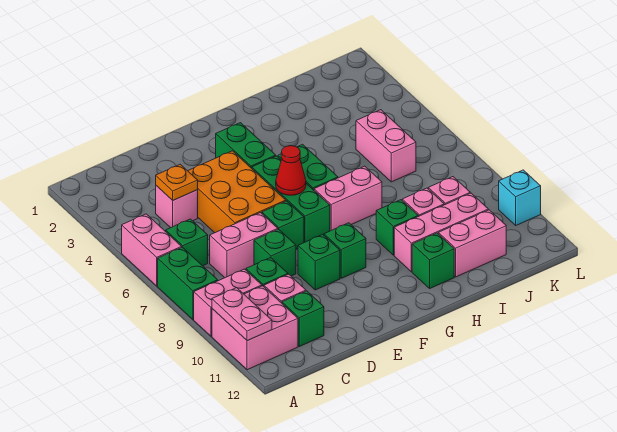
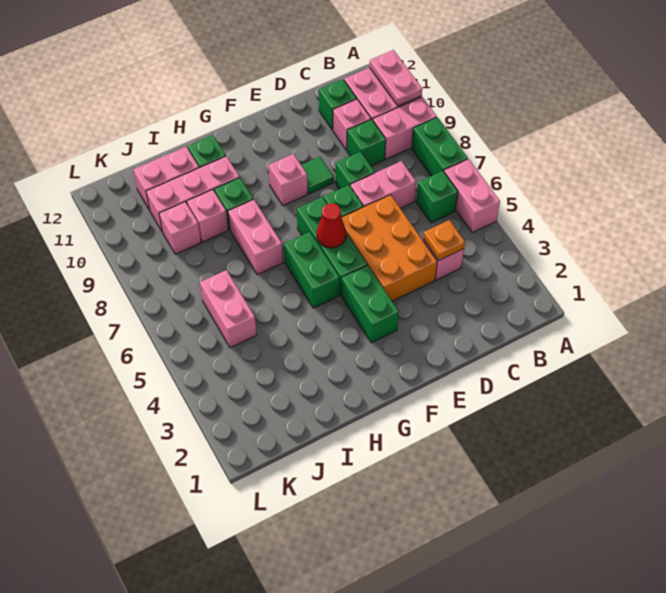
green 1x1 brick [298,234,340,290] -> green 1x1 tile [301,157,334,194]
green 1x1 brick [324,223,366,278] -> pink 1x1 brick [268,154,308,206]
pink 1x2 brick [314,166,382,231] -> pink 1x2 brick turned to [228,199,283,275]
cyan 1x1 brick [499,170,541,225] -> none

